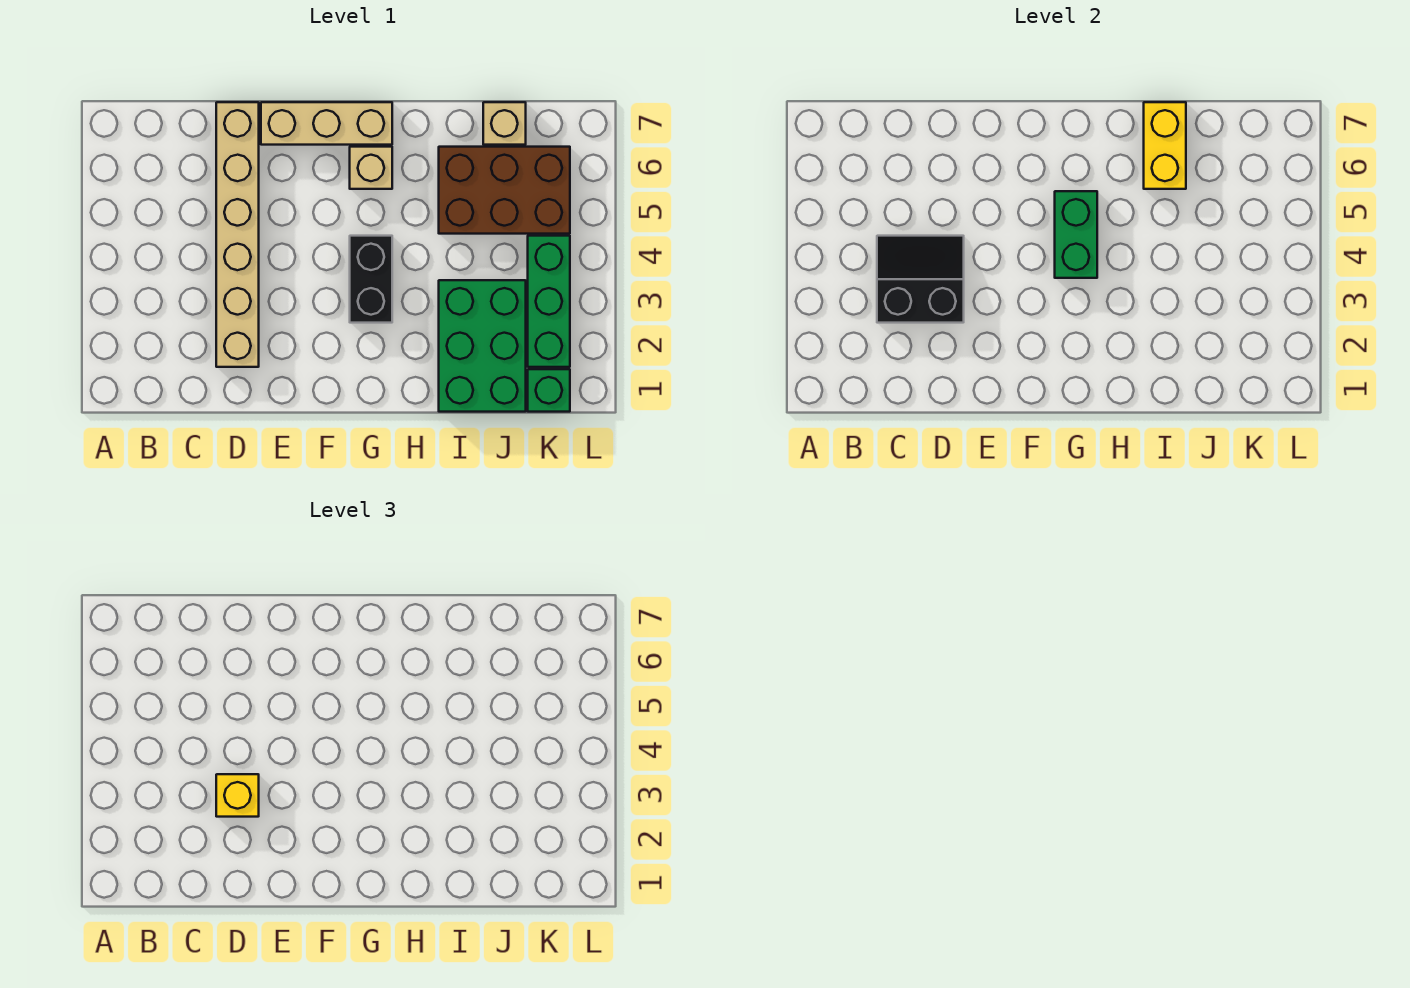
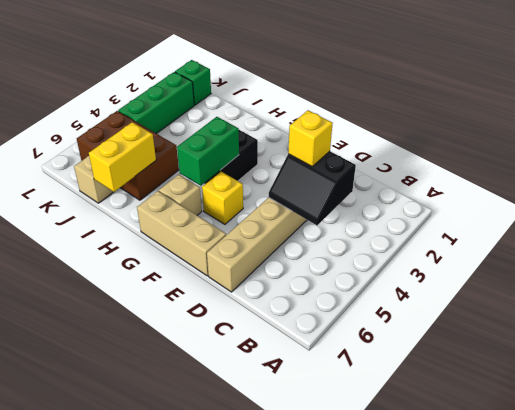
none -> yellow 1x1 brick [202,172,243,224]
green 2x3 brick [439,280,526,412] -> none

